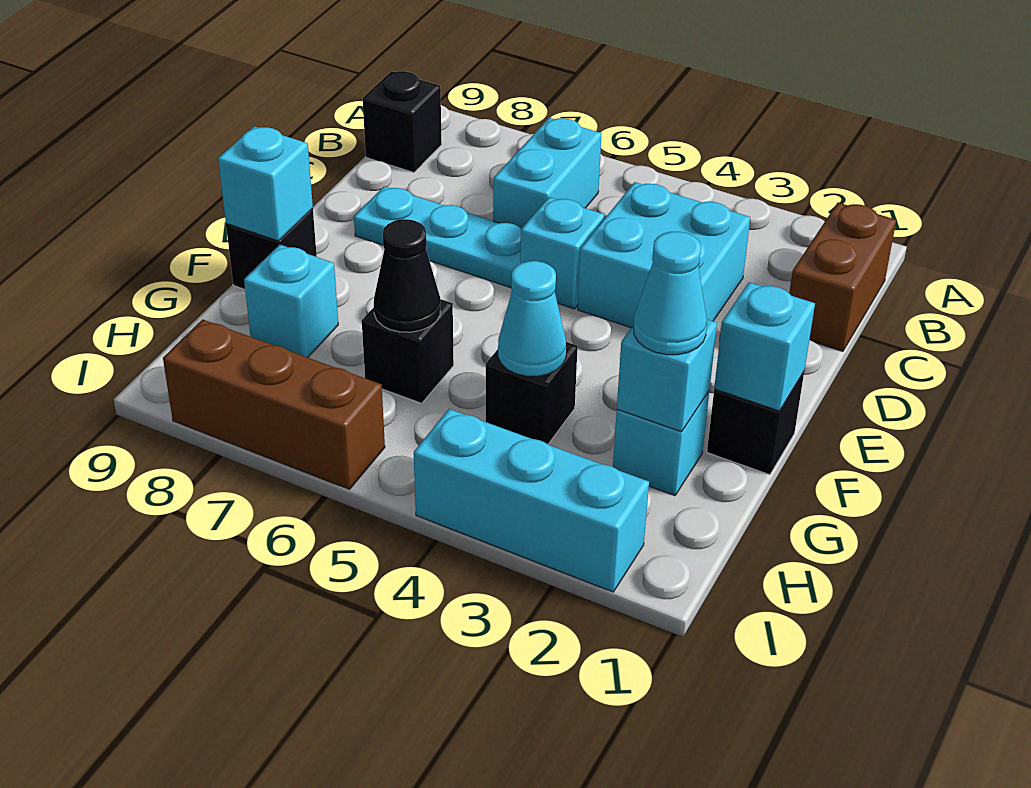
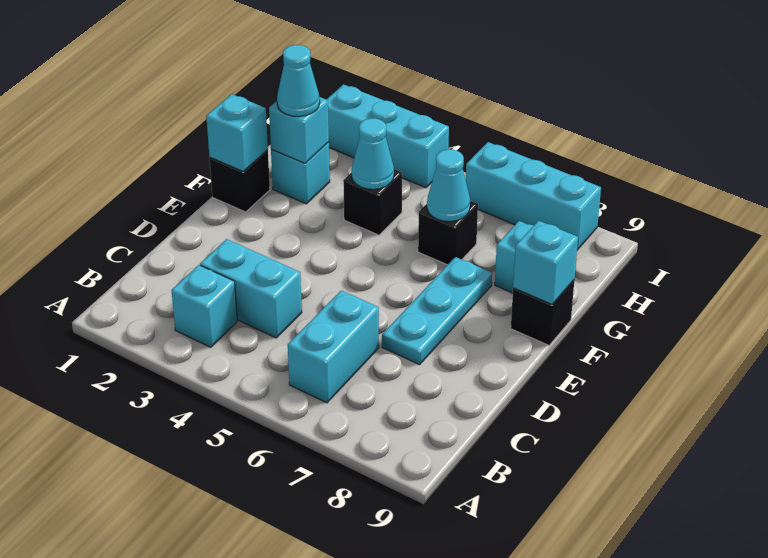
brown 1x2 brick [789,203,896,351] -> none
black 1x1 brick [363,71,442,172] -> none
cyan 2x2 brick [578,182,750,328] -> cyan 1x2 brick [200,239,302,338]
cyan 1x1 brick [520,197,605,309] -> cyan 1x1 brick moved to [171,265,237,347]
cyan 1x3 plate [354,186,521,288] -> cyan 1x3 plate turned to [382,257,492,365]
black 1x1 cone [374,219,440,332] -> cyan 1x1 cone [427,149,470,221]
brown 1x3 brick [163,319,385,489] -> cyan 1x3 brick [466,142,601,250]

